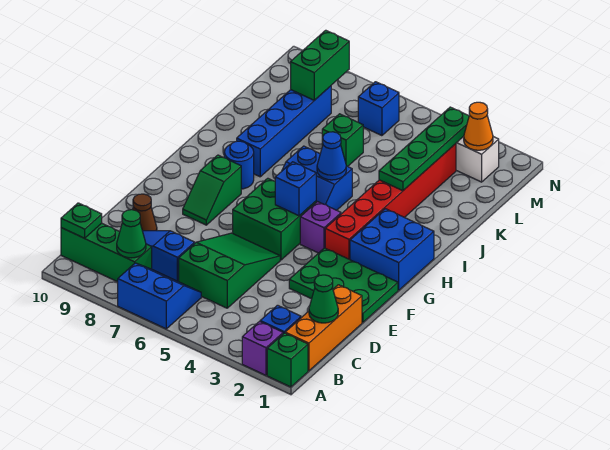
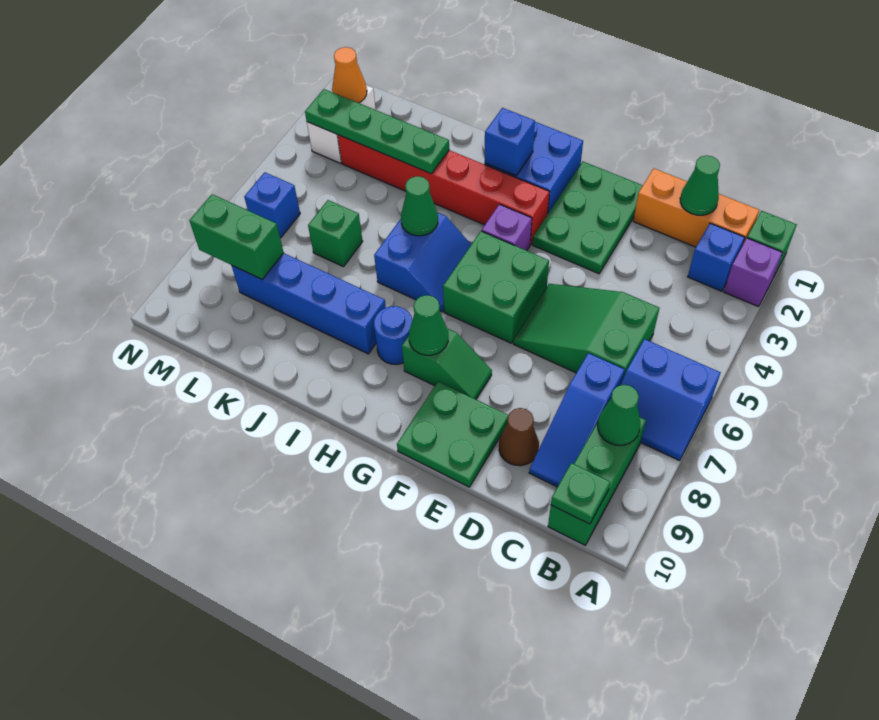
blue 2x2 slope [118,263,201,329] -> blue 2x2 slope turned to [621,339,721,461]
none -> green 2x2 plate [397,382,509,487]
blue 1x1 brick [275,162,316,216] -> blue 1x1 brick moved to [485,108,535,176]
none -> green 1x1 cone [409,295,448,355]
blue 1x1 cone [317,132,346,180] -> green 1x1 cone [401,176,438,236]

